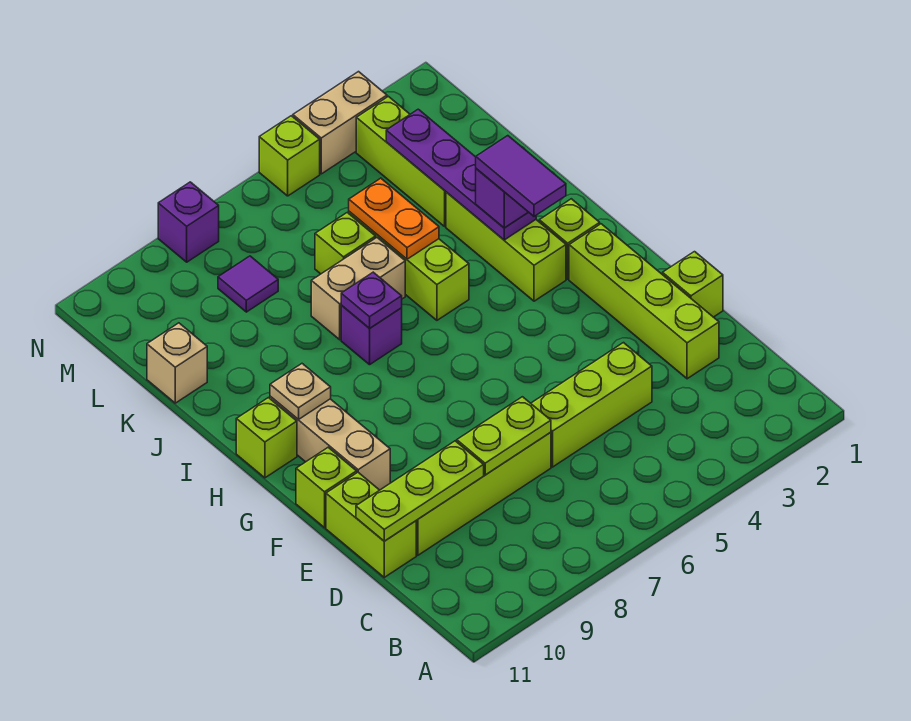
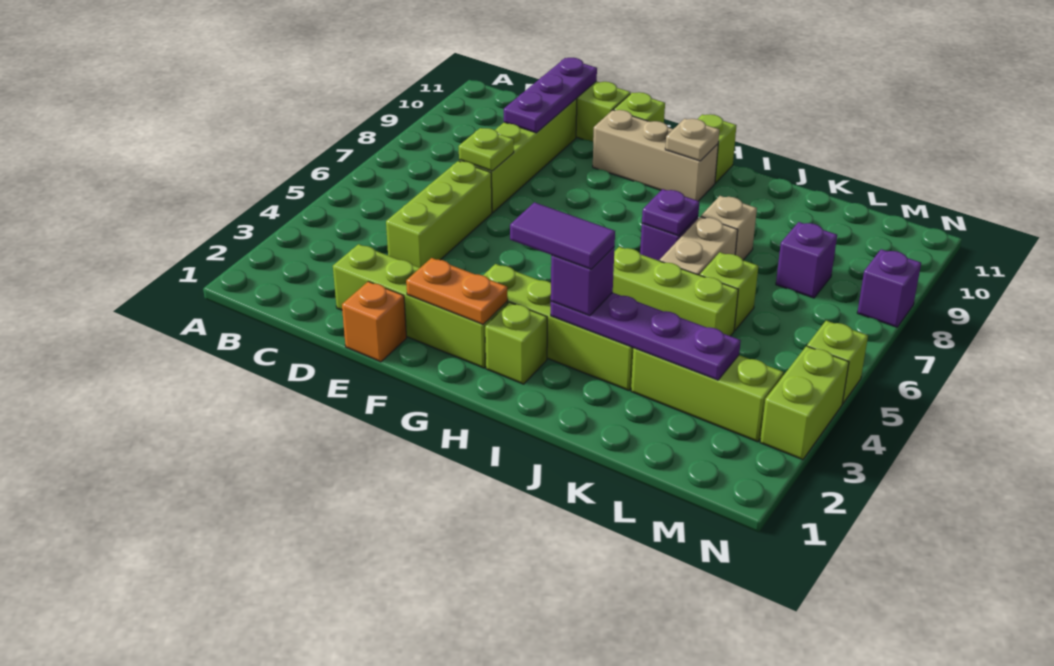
lime 1x2 plate [457,397,551,475] -> lime 1x1 plate [459,128,514,171]
lime 1x3 plate [356,441,484,541] -> purple 1x3 plate [504,58,597,133]
lime 1x1 brick [663,252,723,317] -> orange 1x1 brick [342,281,407,362]
lime 1x3 brick [446,192,566,301] -> lime 1x4 brick [483,264,633,391]
orange 1x2 plate [349,178,439,259] -> orange 1x2 plate moved to [406,258,508,325]
tan 1x1 brick [147,323,207,403] -> tan 1x1 brick moved to [701,196,757,260]
purple 1x1 tile [218,256,278,312] -> purple 1x1 brick [776,222,837,298]
tan 1x2 brick [293,72,387,174] -> lime 1x2 brick [760,346,849,460]

